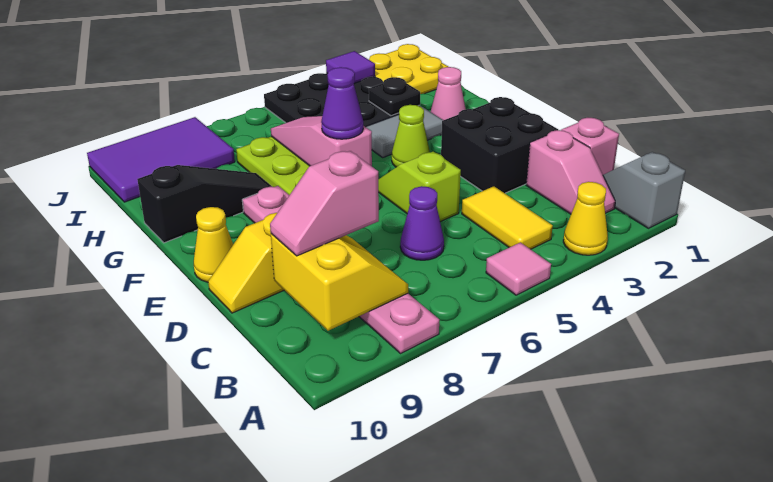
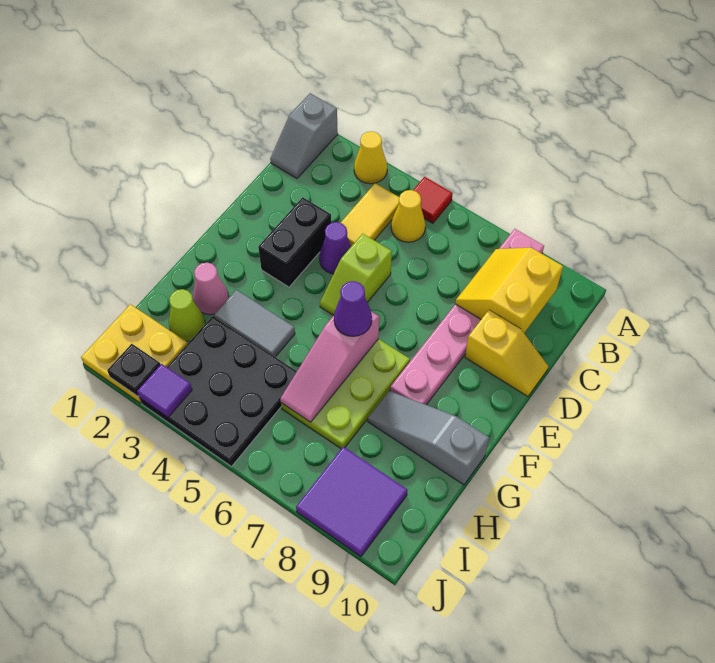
pink 1x1 tile [486,242,551,295] -> red 1x1 tile [413,177,453,223]
pink 1x2 slope [526,130,615,214] -> none
pink 1x1 brick [561,118,619,175] -> none
purple 1x1 cone [400,186,444,260] -> purple 1x1 cone moved to [319,222,351,274]
pink 1x2 slope [270,151,379,256] -> none
black 2x2 brick [441,97,558,193] -> black 1x2 brick [258,197,331,287]
yellow 1x1 cone [194,207,233,282] -> yellow 1x1 cone moved to [391,190,426,242]
lime 1x1 cone [392,105,430,167] -> lime 1x1 cone moved to [169,289,205,341]
black 1x3 slope [137,165,272,243] -> grey 1x3 slope [368,391,489,485]
black 1x1 plate [369,77,420,116] -> black 1x1 plate moved to [107,344,161,396]
purple 2x3 tile [87,117,235,202] -> purple 2x2 tile [296,447,408,557]

